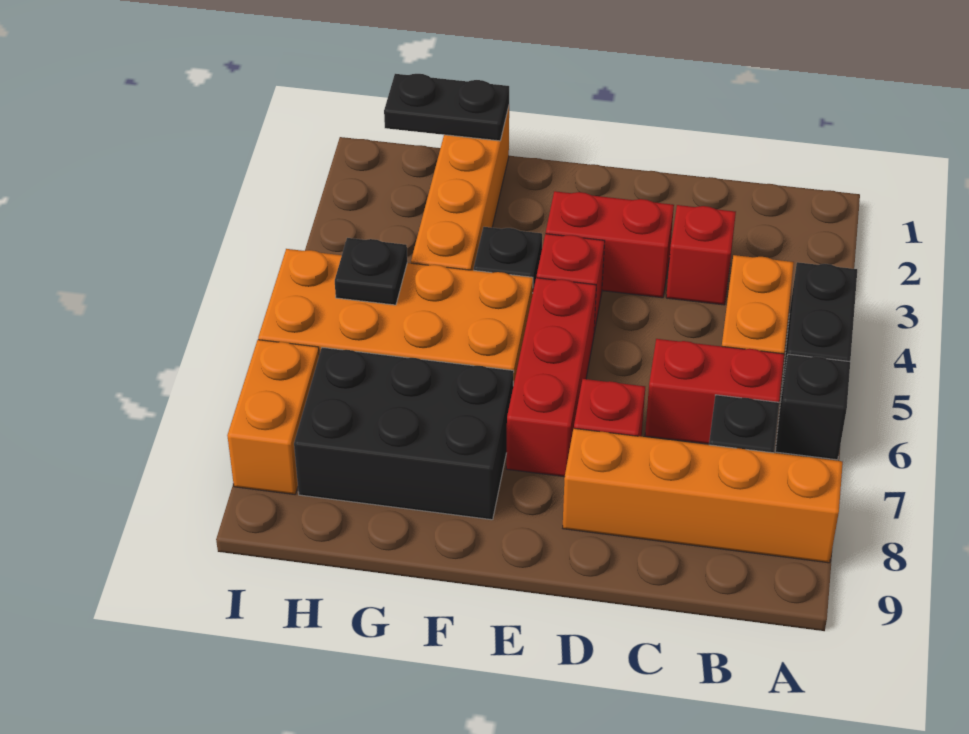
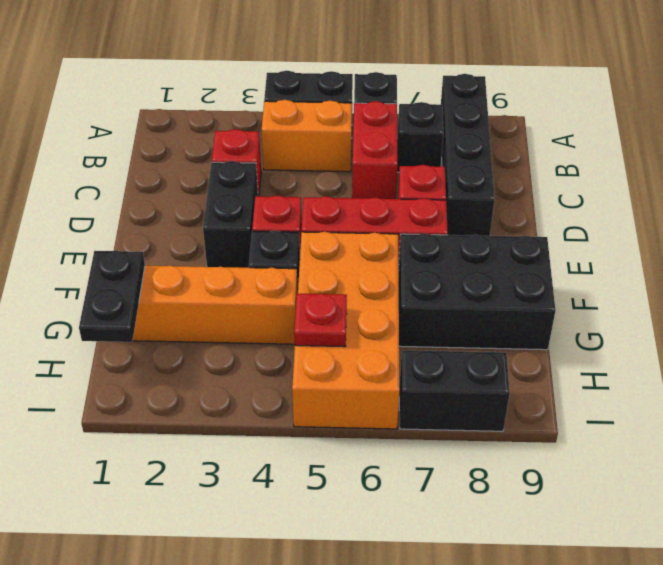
orange 1x4 brick [563,428,843,563] -> black 1x4 brick [441,74,495,236]
red 1x2 brick [546,191,674,298] -> black 1x2 brick [203,161,258,268]
black 2x3 brick [294,347,514,520] -> black 2x3 brick turned to [398,234,555,350]
black 1x1 plate [335,238,407,305] -> red 1x1 plate [294,294,347,347]
orange 1x2 brick [227,340,319,494] -> black 1x2 brick [399,350,510,431]

